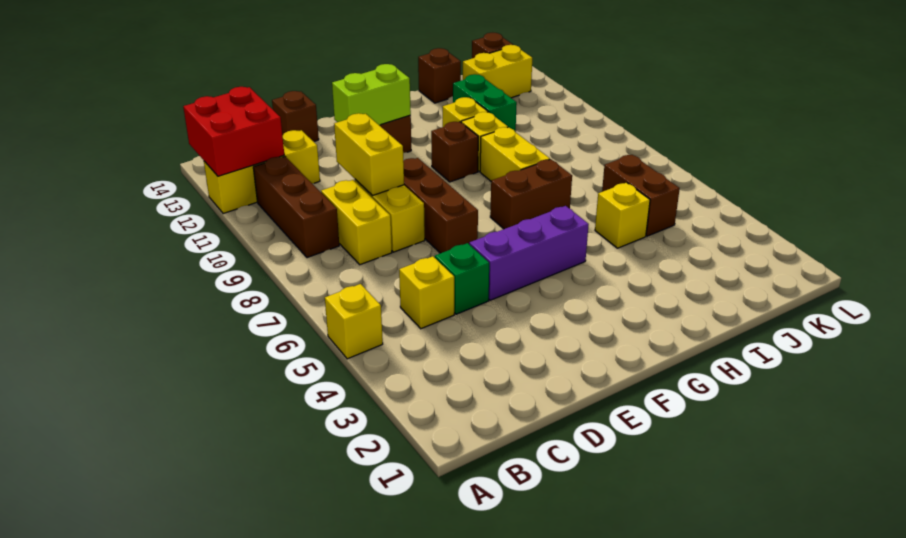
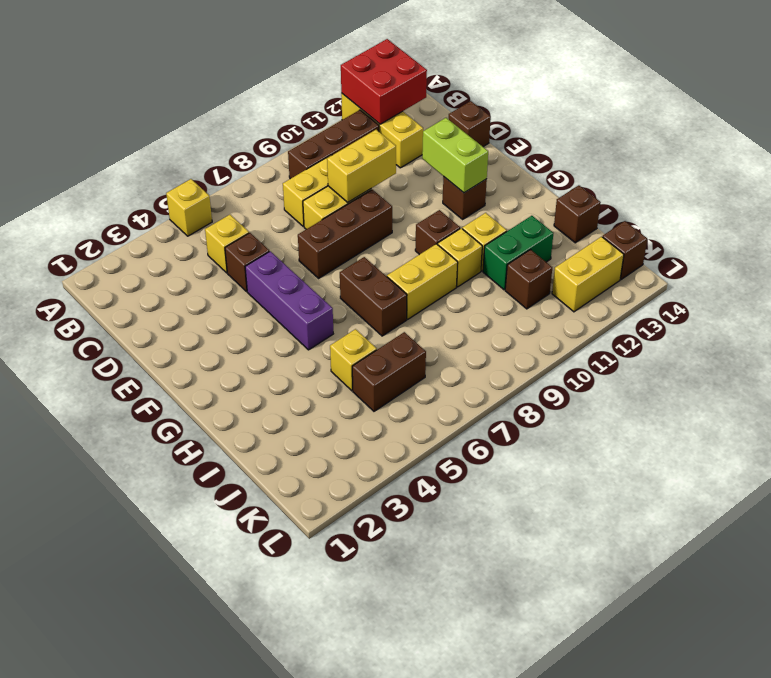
green 1x1 brick [435,243,489,314] -> brown 1x1 brick [225,233,269,292]
none -> brown 1x1 brick [505,250,552,309]
yellow 1x2 brick [463,45,532,98] -> yellow 1x2 brick turned to [552,237,624,312]

